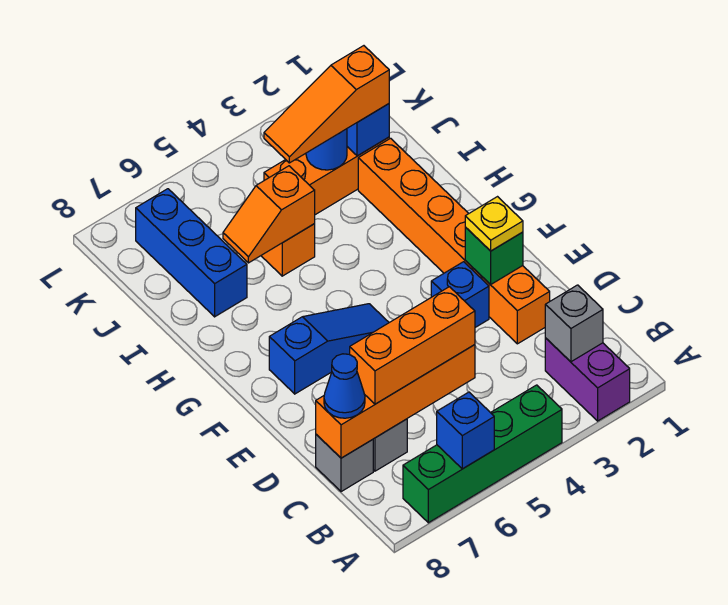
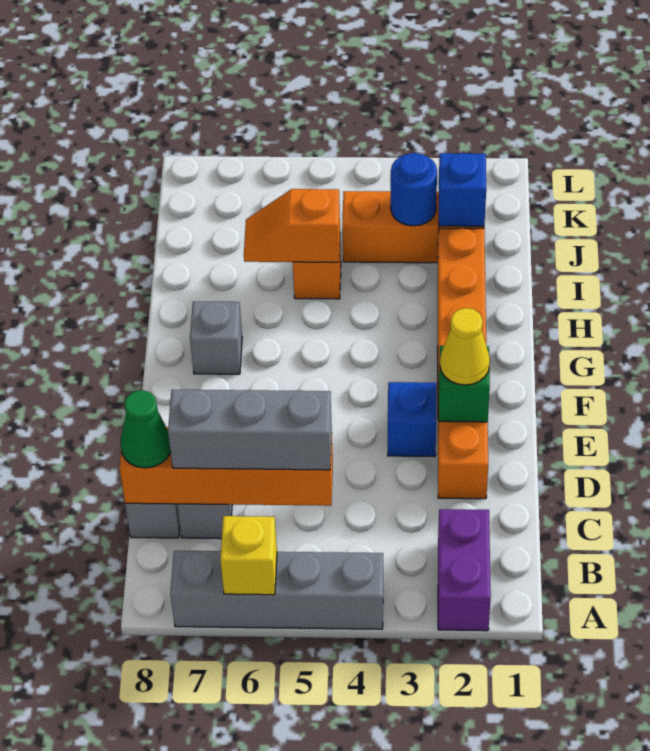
green 1x4 brick [403,385,562,523] -> grey 1x4 brick [170,551,383,629]
blue 1x1 brick [437,392,494,469] -> yellow 1x1 brick [220,516,277,595]
grey 1x1 brick [545,285,603,362] -> grey 1x1 brick moved to [190,302,242,374]
orange 1x3 brick [350,287,475,404] -> grey 1x3 brick [168,389,332,470]
blue 1x1 cone [324,354,365,418] -> green 1x1 cone [120,390,171,468]
yellow 1x1 plate [465,197,523,251] -> yellow 1x1 cone [440,308,490,385]
blue 1x3 slope [269,304,389,394] -> none
blue 1x3 brick [136,189,247,317] -> none
orange 1x3 slope [264,46,389,163] -> none

